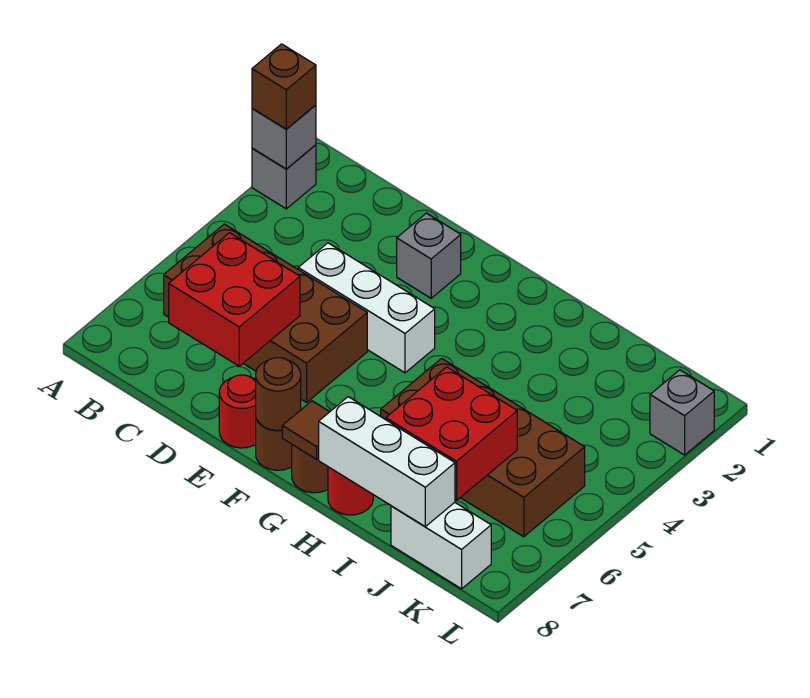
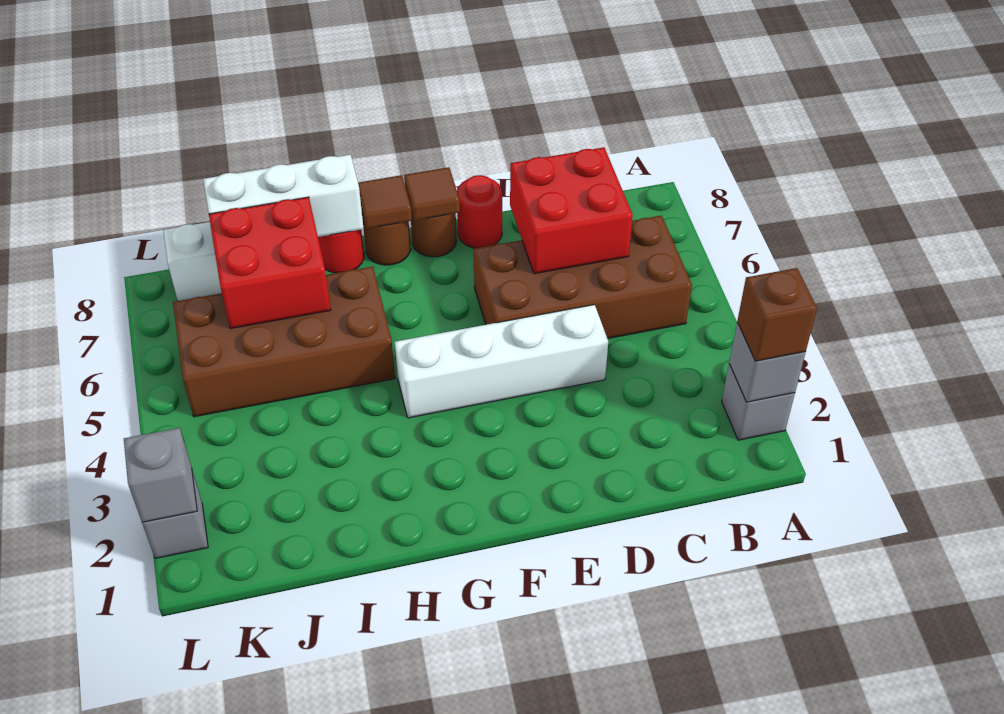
white 1x3 brick [298,243,435,373] -> white 1x4 brick [395,305,608,418]
grey 1x1 brick [397,213,461,298] -> grey 1x1 brick moved to [124,428,197,522]
brown 1x1 round brick [256,358,301,431] -> brown 1x1 tile [404,167,460,220]

